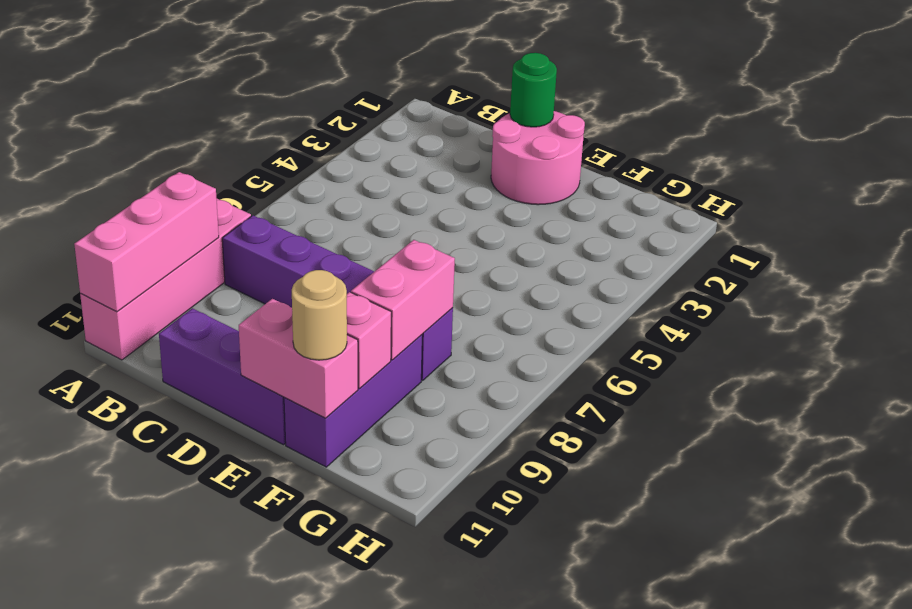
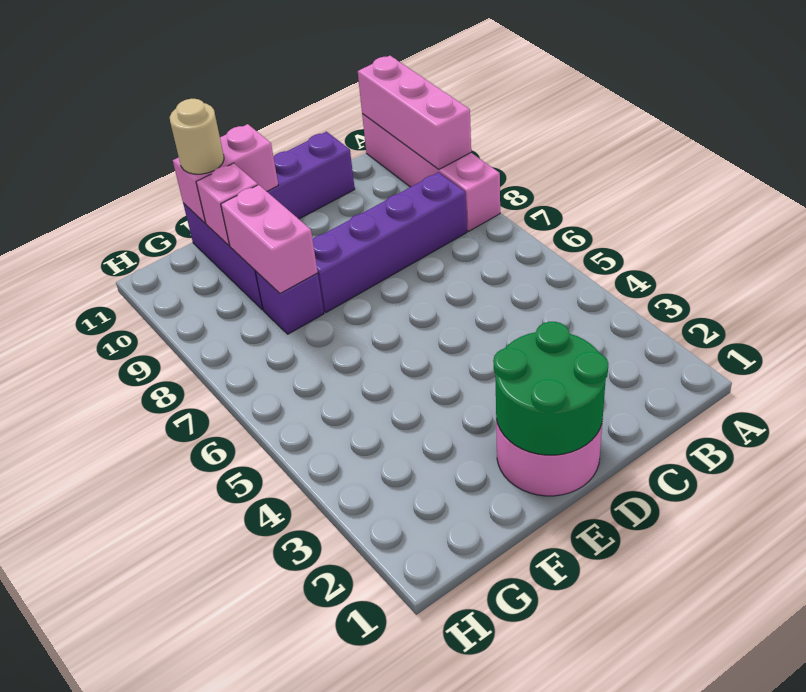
green 1x1 round brick [510,53,557,127] -> green 2x2 round brick [493,322,608,455]

